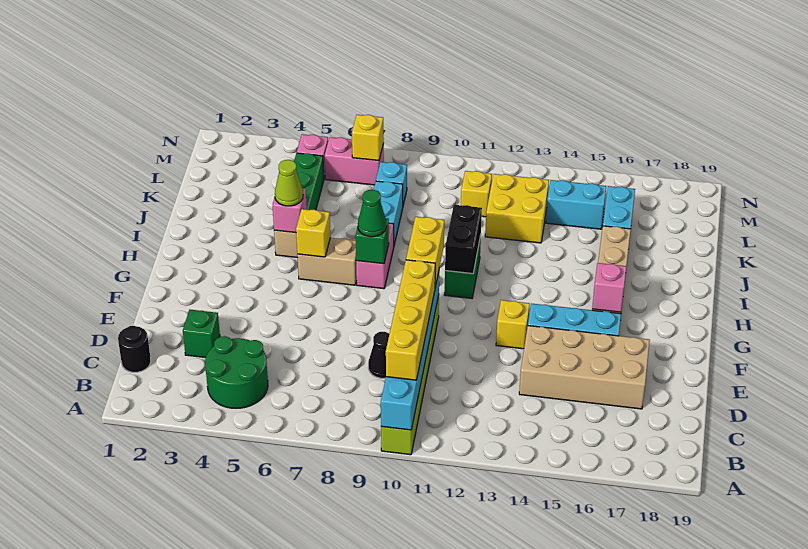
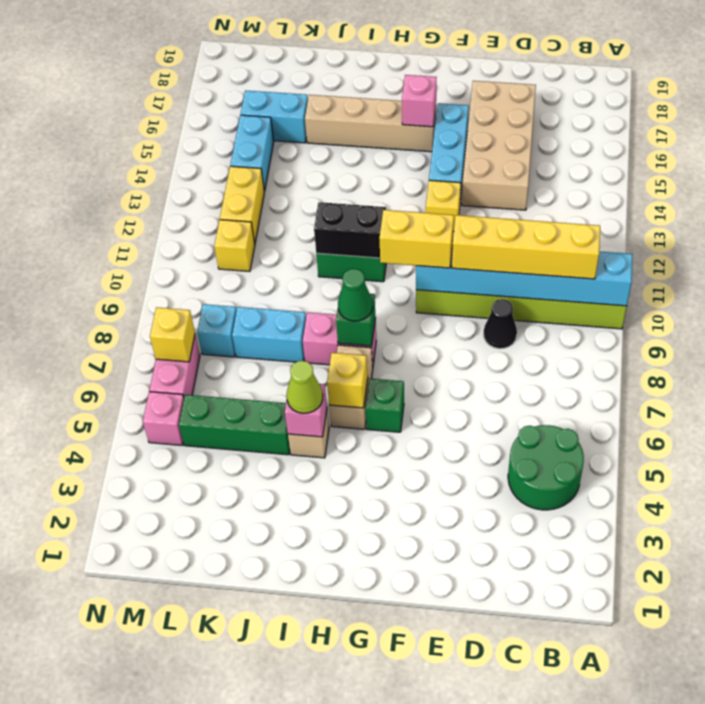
black 1x1 round brick [118,326,151,372] -> none
green 1x1 brick [183,310,220,358] -> green 1x1 brick moved to [366,379,404,432]
yellow 2x2 brick [485,174,549,243] -> yellow 1x2 brick [220,166,264,243]

